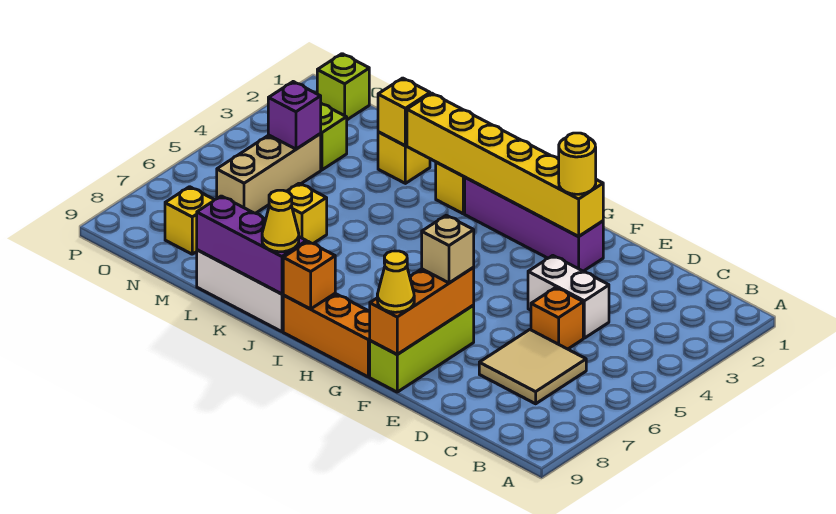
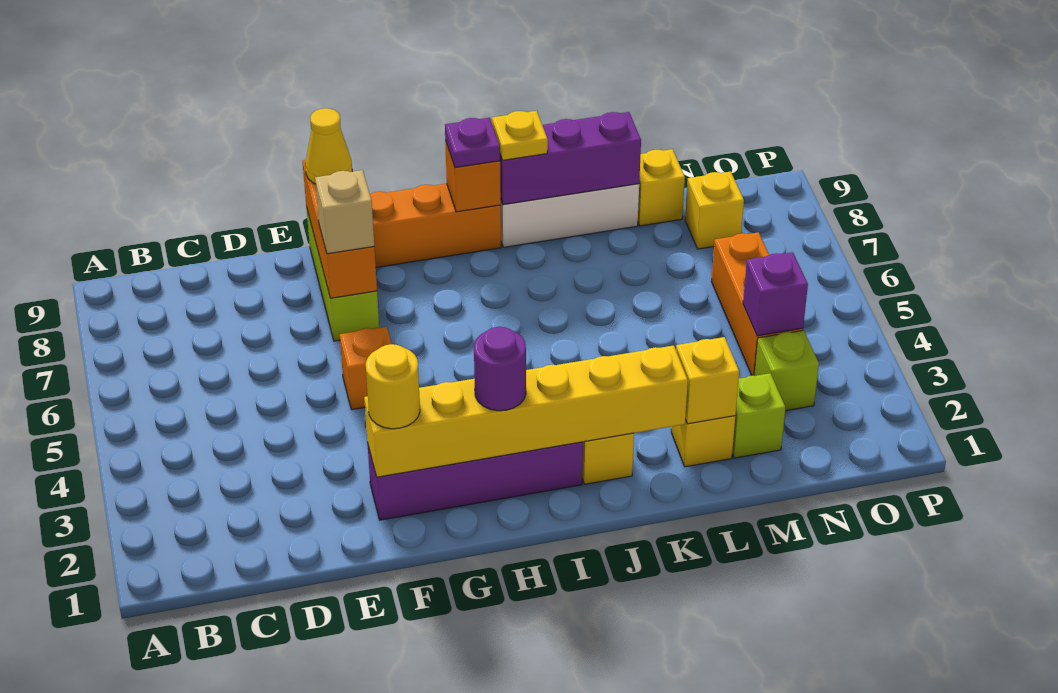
tan 2x2 tile [479,330,586,404] -> none
white 1x2 brick [528,256,609,338] -> none
orange 1x1 brick [531,288,583,349] -> orange 1x1 brick moved to [340,327,392,410]
none -> purple 1x1 round brick [474,327,526,411]
none -> purple 1x1 plate [445,118,500,168]
yellow 1x1 cone [262,190,299,252] -> yellow 1x1 plate [492,111,548,160]
yellow 1x1 brick [287,183,327,244] -> yellow 1x1 brick moved to [638,149,685,226]
tan 1x3 brick [217,134,321,213] -> orange 1x3 brick [711,232,803,376]
lime 1x1 brick [317,54,369,120] -> lime 1x1 brick moved to [732,373,786,458]

